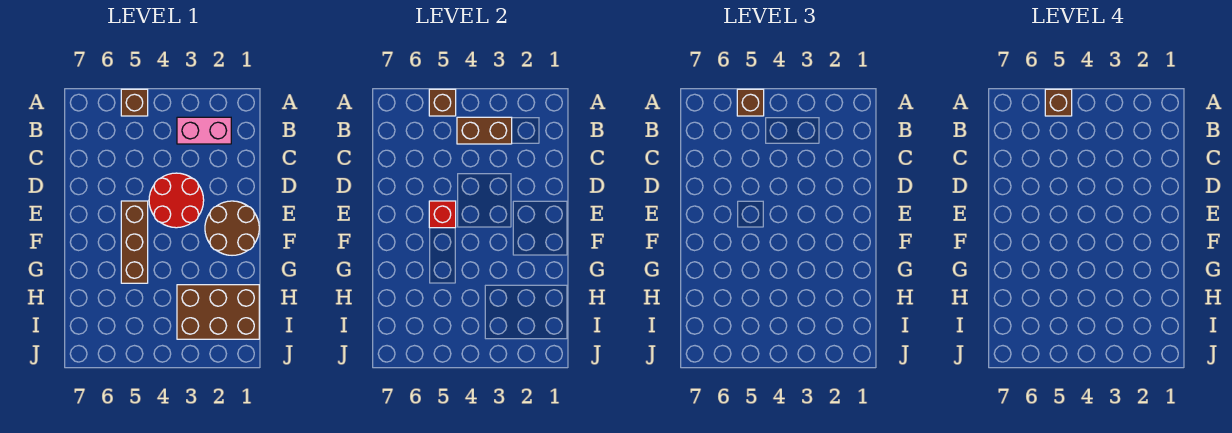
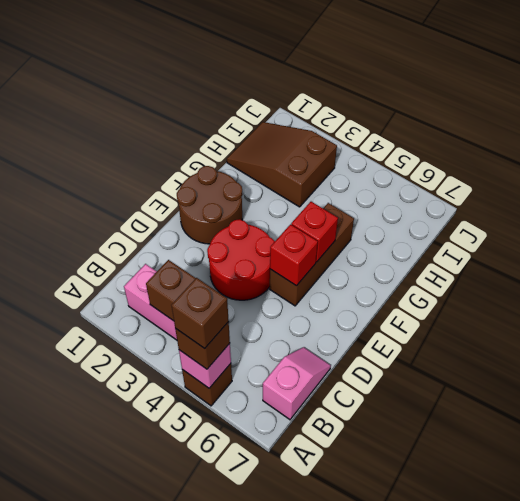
brown 1x1 brick [429,89,456,116] -> pink 1x1 brick [179,344,231,388]
none -> pink 1x2 slope [263,347,331,420]
none -> red 1x1 brick [291,202,338,262]
brown 2x3 brick [177,285,259,339] -> brown 2x3 slope [227,122,337,207]

